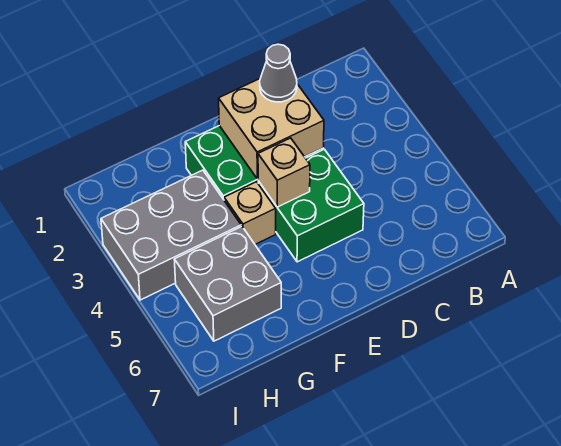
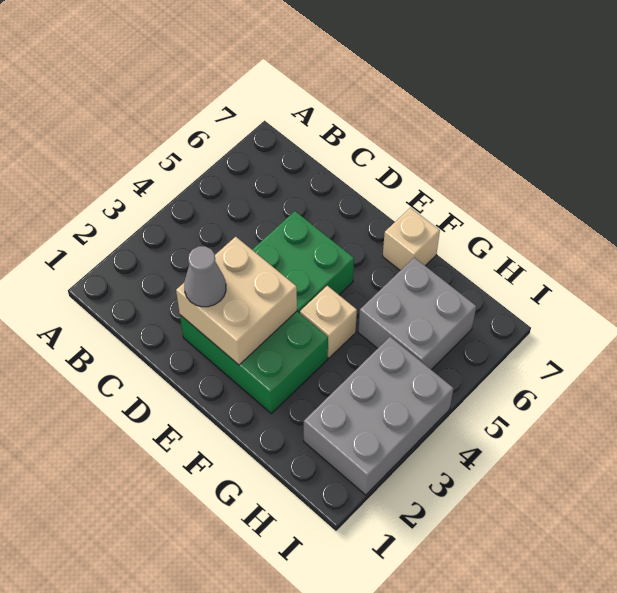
tan 1x1 brick [258,138,310,207] -> tan 1x1 brick moved to [383,208,440,271]
grey 2x3 brick [101,170,241,300] -> grey 2x3 brick turned to [304,337,454,495]

